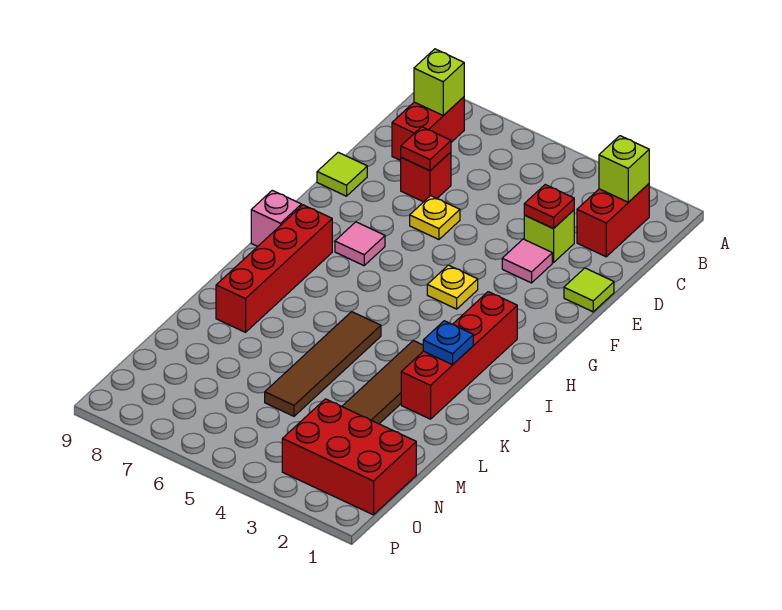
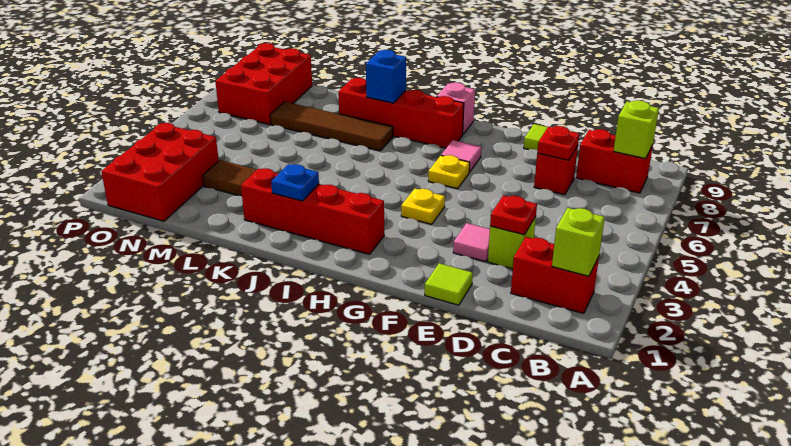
yellow 1x1 plate [410,196,460,239] -> yellow 1x1 plate moved to [428,155,470,189]
brown 1x4 tile [265,312,381,416] -> brown 1x4 tile moved to [270,102,393,151]
none -> blue 1x1 brick [366,50,406,103]
none -> red 2x3 brick [215,43,312,125]

